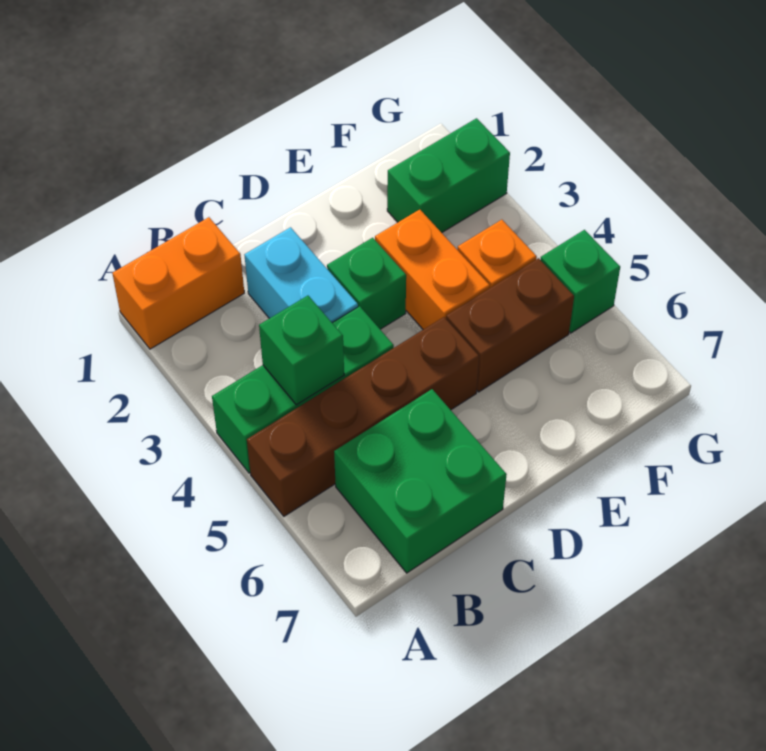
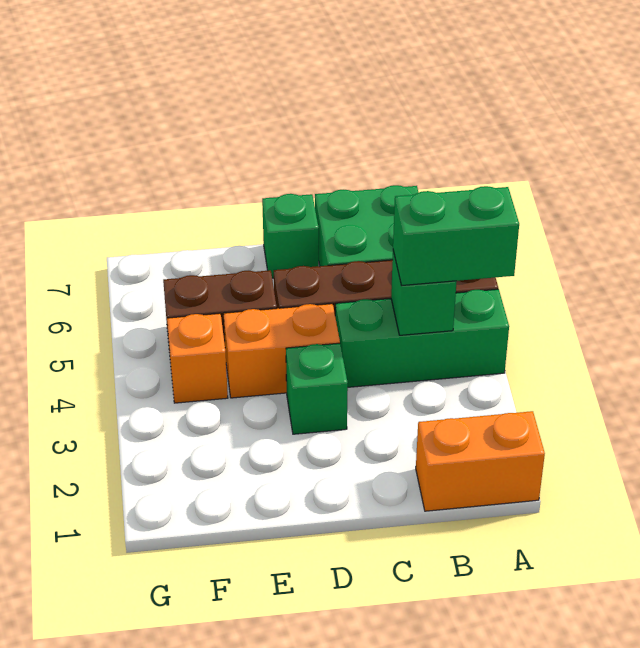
cyan 1x2 brick [245,227,358,323] -> none
orange 1x2 brick [375,210,490,330] -> orange 1x2 brick turned to [223,304,340,398]
green 1x2 brick [387,118,510,233] -> green 1x2 brick moved to [393,186,519,286]
green 1x1 brick [540,230,620,333] -> green 1x1 brick moved to [262,194,319,278]

